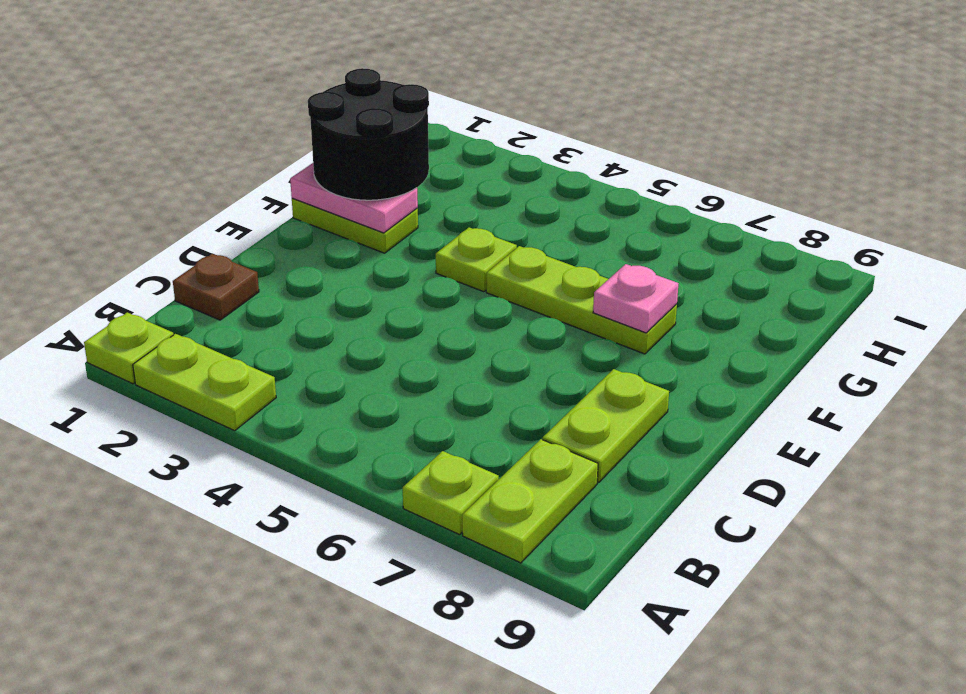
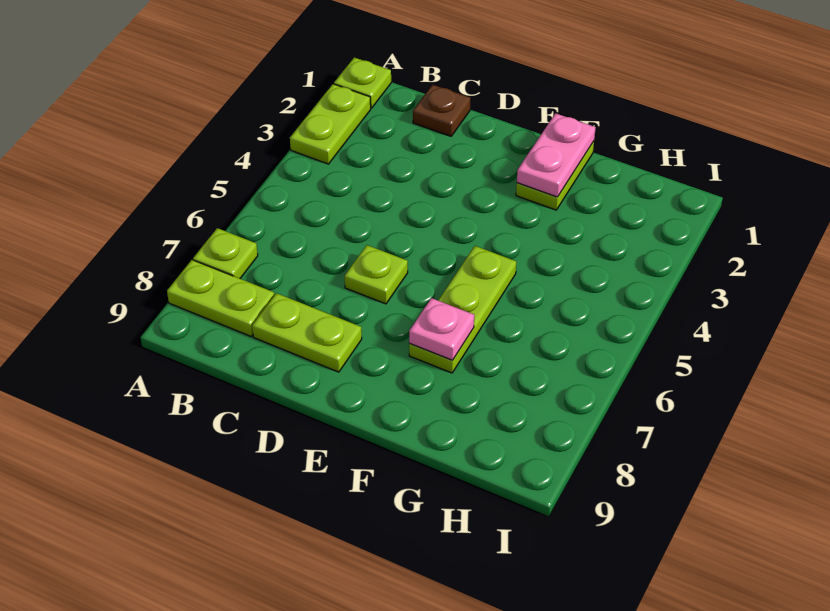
black 2x2 round brick [308,68,429,200] -> none
lime 1x1 plate [436,228,517,292] -> lime 1x1 plate moved to [345,245,408,304]

